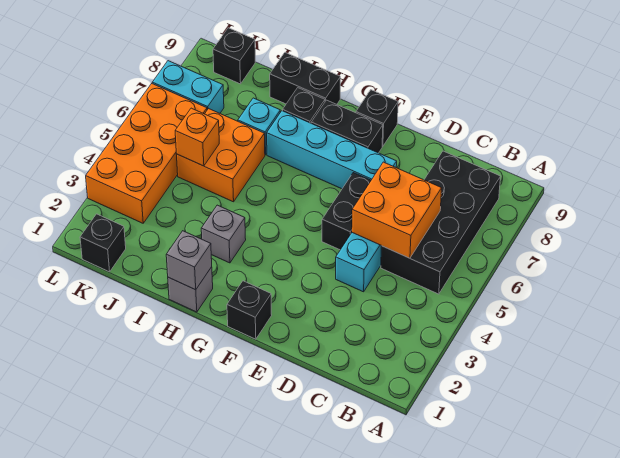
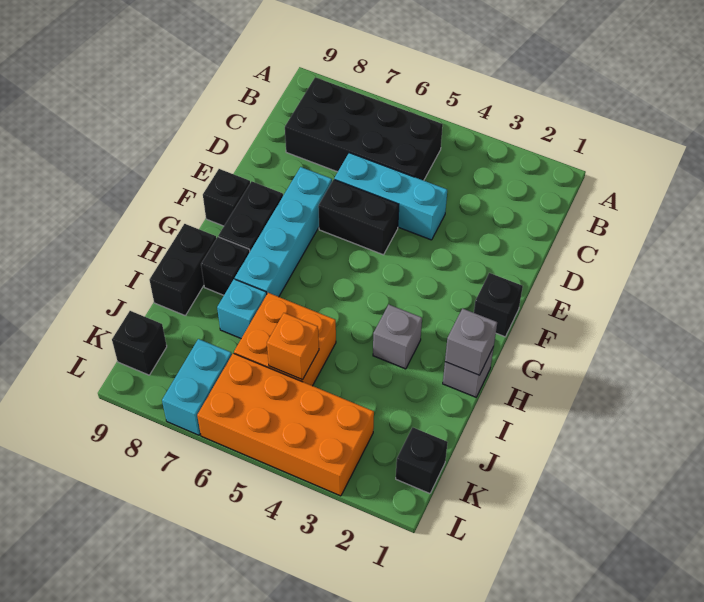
orange 2x2 brick [352,162,442,258] -> none

